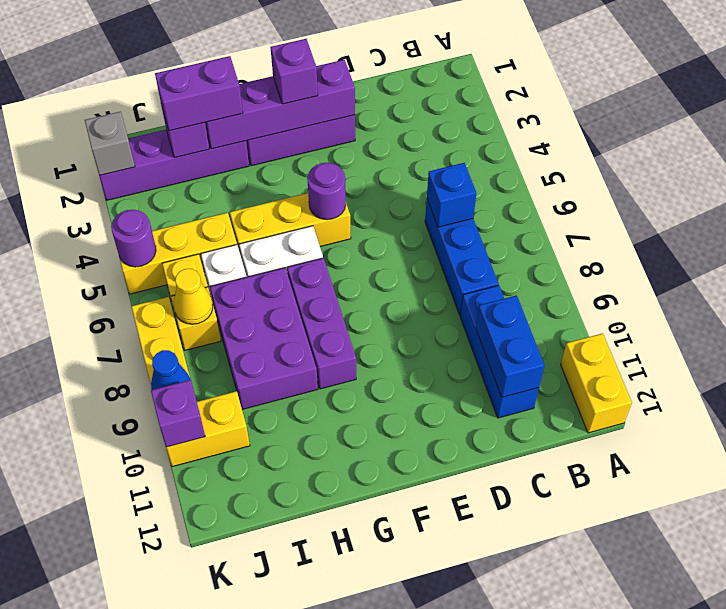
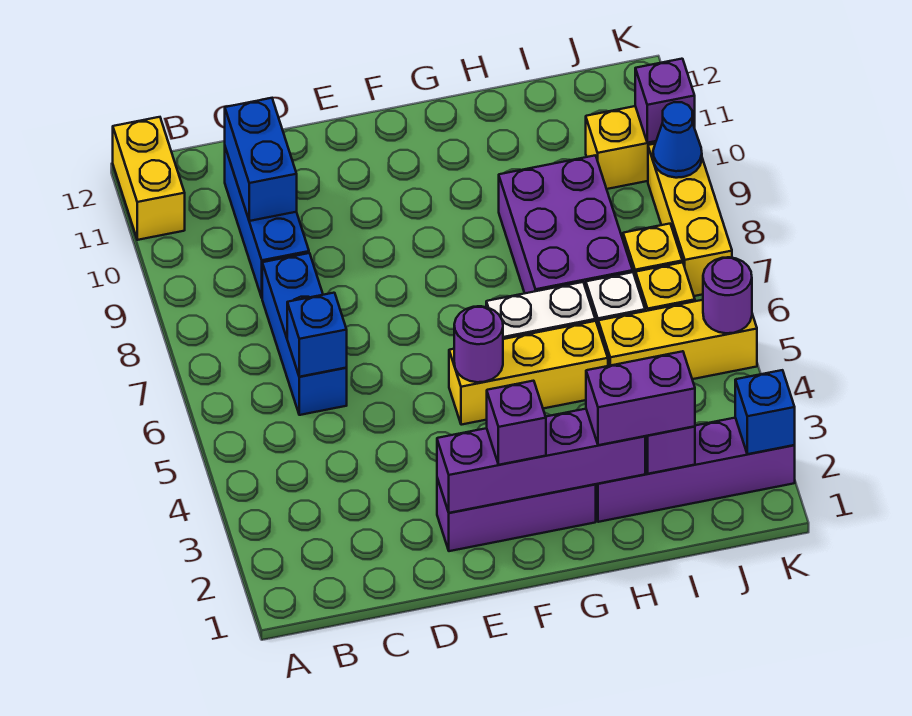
purple 1x3 brick [287,258,356,389] -> none
yellow 1x1 cone [174,269,213,324] -> none
grey 1x1 brick [85,112,135,176] -> blue 1x1 brick [735,370,795,454]

